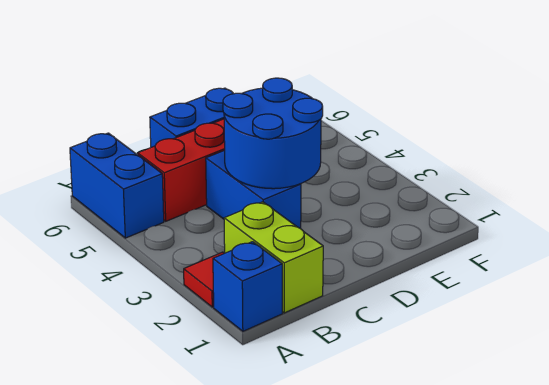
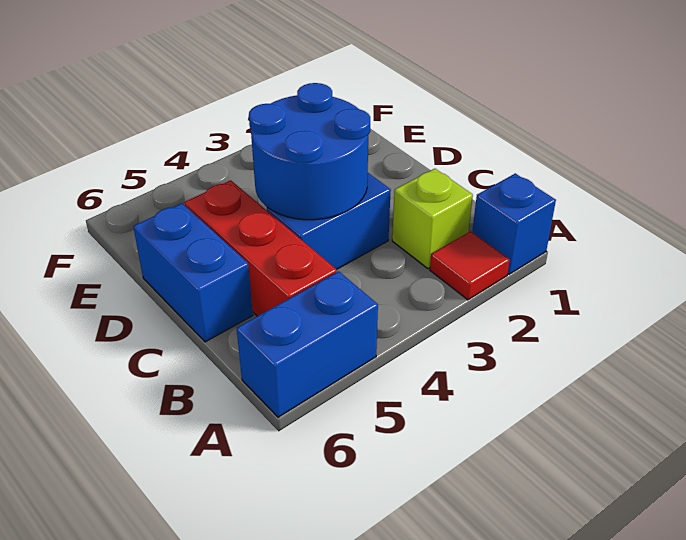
lime 1x2 brick [224,202,323,313] -> lime 1x1 brick [392,169,473,269]

